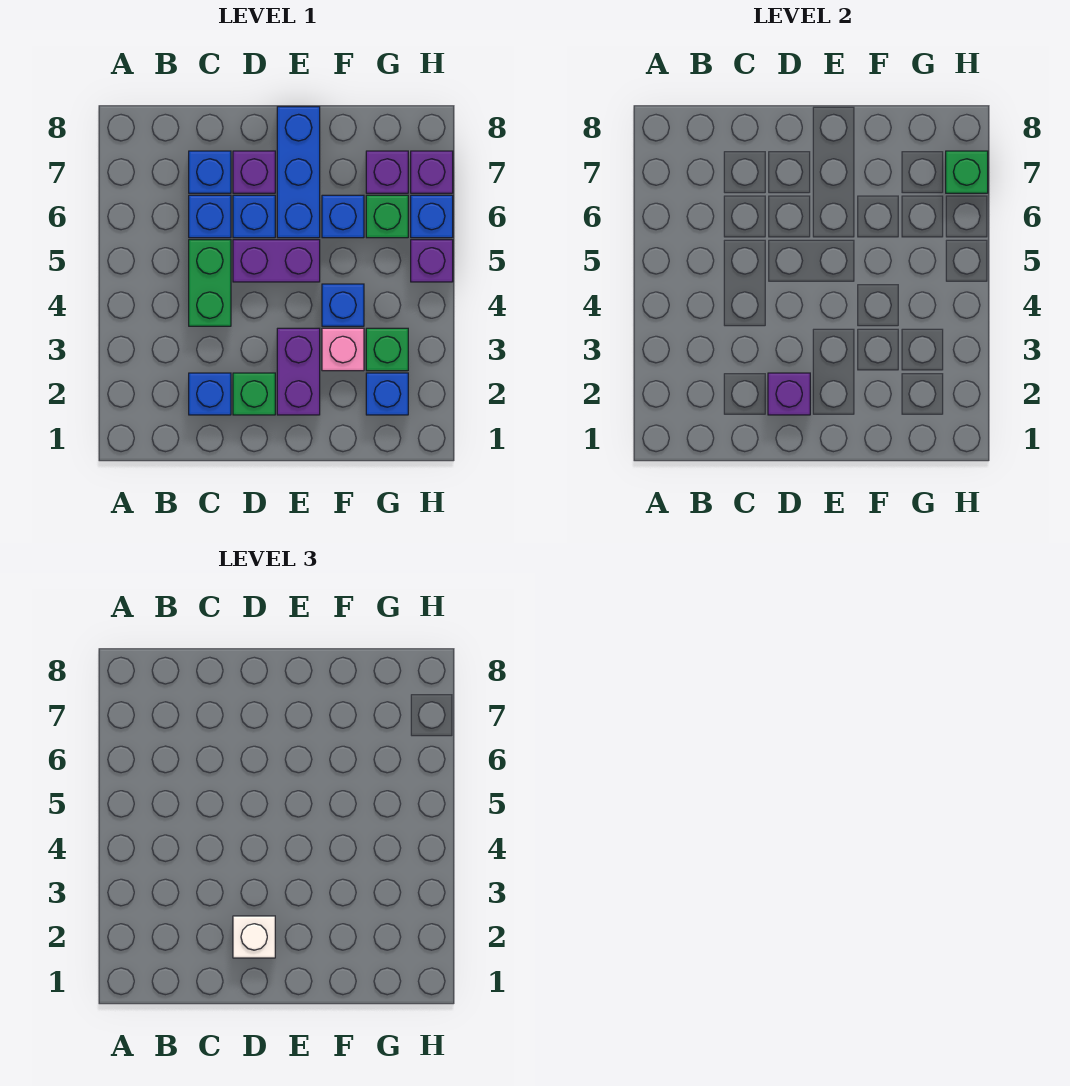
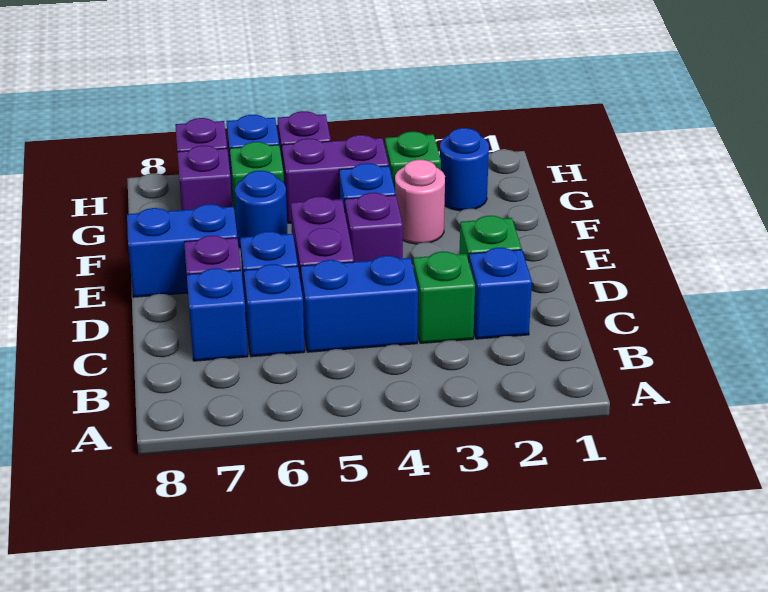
green 1x2 brick [189,240,231,326] -> blue 1x2 brick [301,256,418,352]
purple 1x1 brick [768,373,810,415] -> purple 1x1 brick moved to [345,193,403,262]
white 1x1 brick [233,916,275,958] -> none
purple 1x2 brick [277,328,320,415] -> purple 1x2 brick moved to [282,135,389,223]
blue 1x3 brick [277,107,320,238] -> blue 1x2 brick [127,204,237,297]
pink 1x1 brick [322,328,364,371] -> pink 1x1 round brick [395,160,445,244]
blue 1x1 brick [322,195,364,238] -> blue 1x1 round brick [235,171,287,248]
blue 1x1 brick [366,373,408,415] -> blue 1x1 round brick [440,128,489,211]
green 1x1 brick [946,151,988,193] -> green 1x1 brick moved to [413,252,475,343]

